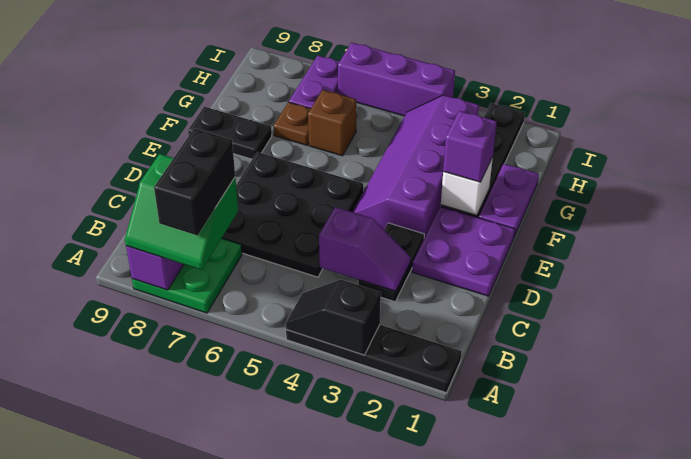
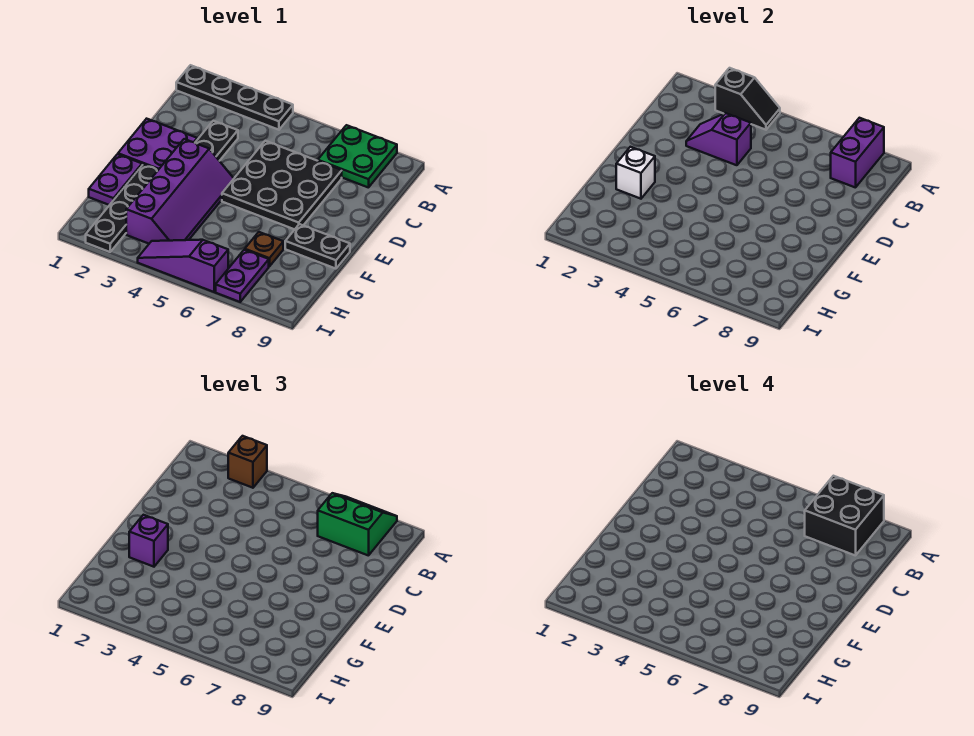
black 1x2 brick [154,129,235,236] -> black 2x2 brick [805,476,884,556]
brown 1x1 brick [308,90,356,156] -> brown 1x1 brick moved to [228,436,267,488]
purple 1x3 brick [338,43,455,116] -> purple 1x3 slope [138,240,228,292]

